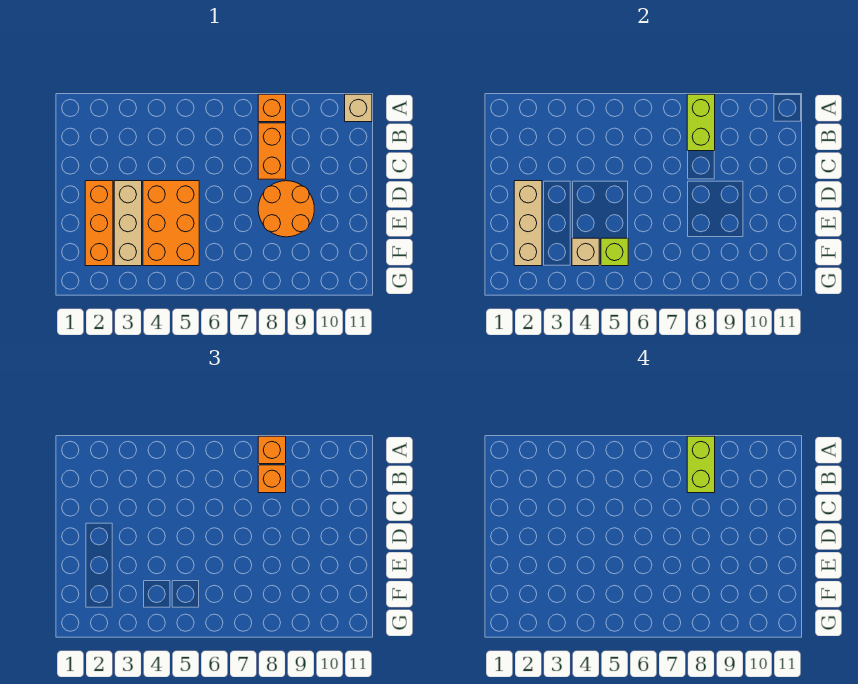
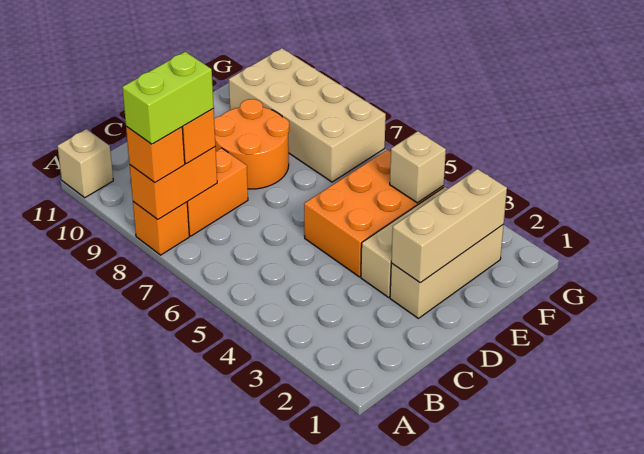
lime 1x2 brick [687,94,715,151] -> orange 1x2 brick [130,147,217,219]
orange 1x3 brick [85,181,113,266] -> tan 1x3 brick [390,225,504,318]
lime 1x1 brick [601,238,628,266] -> none
none -> tan 2x4 brick [229,48,386,182]

